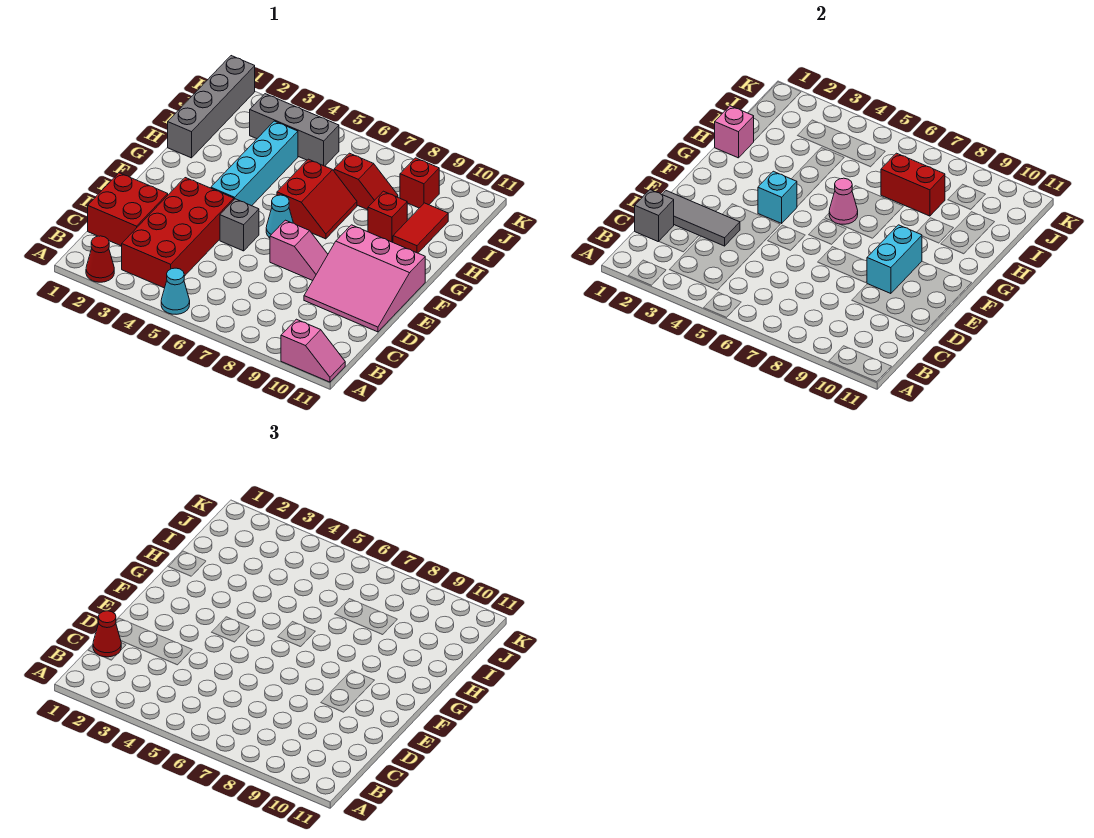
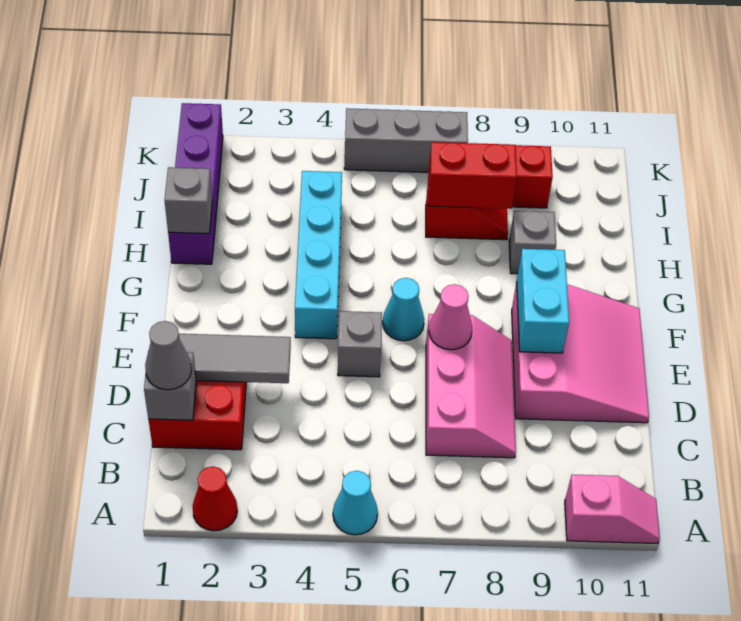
red 2x4 brick [122,178,234,288] -> none
red 1x1 cone [93,611,121,657] -> grey 1x1 cone [145,321,191,390]
pink 3x3 slope [304,225,425,332] -> pink 3x3 slope turned to [512,282,649,423]
pink 1x2 slope [270,220,328,281] -> pink 2x3 slope [426,314,516,458]
cyan 1x1 brick [758,171,797,223] -> none
red 2x2 slope [277,159,357,239] -> none
pink 1x1 cone [829,178,858,225] -> pink 1x1 cone moved to [429,284,472,350]
grey 1x4 brick [168,56,255,158] -> purple 1x4 brick [168,103,223,264]
pink 1x1 brick [715,106,754,158] -> grey 1x1 brick [165,167,212,234]
red 1x1 brick [368,191,407,242] -> grey 1x1 brick [509,211,556,274]
red 1x2 tile [393,203,448,253] -> none
grey 1x3 brick [250,94,339,166] -> grey 1x3 brick moved to [344,108,468,172]

